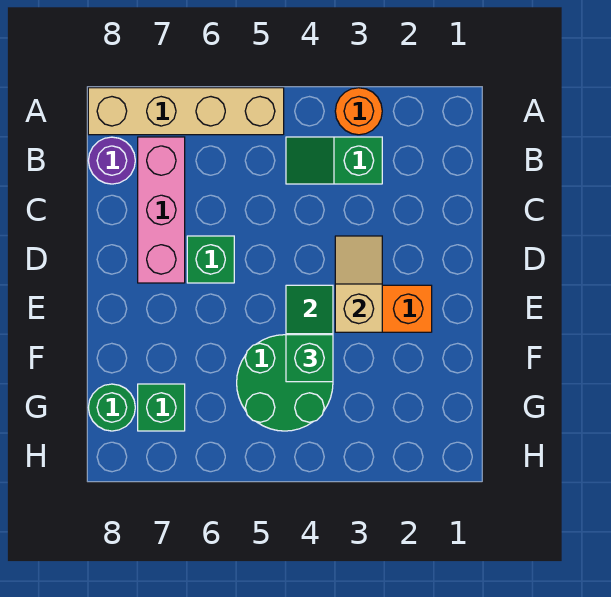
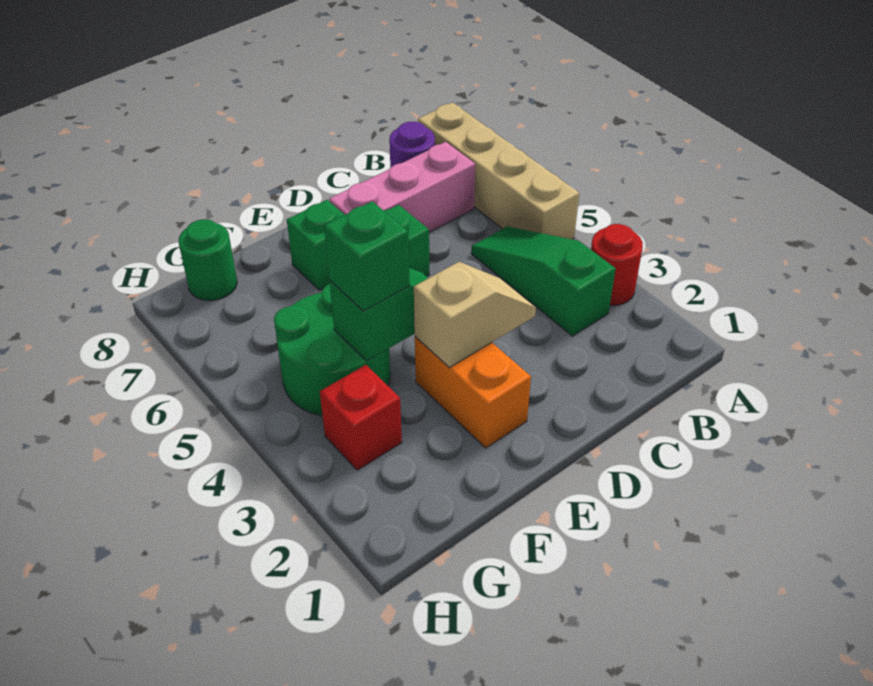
orange 1x1 round brick [335,88,382,135] -> red 1x1 round brick [591,224,643,306]
green 1x2 slope [286,137,382,184] -> green 1x3 slope [471,226,616,336]
none -> red 1x1 brick [320,365,402,470]
green 1x1 brick [138,384,185,431] -> green 1x1 brick moved to [287,200,344,290]

